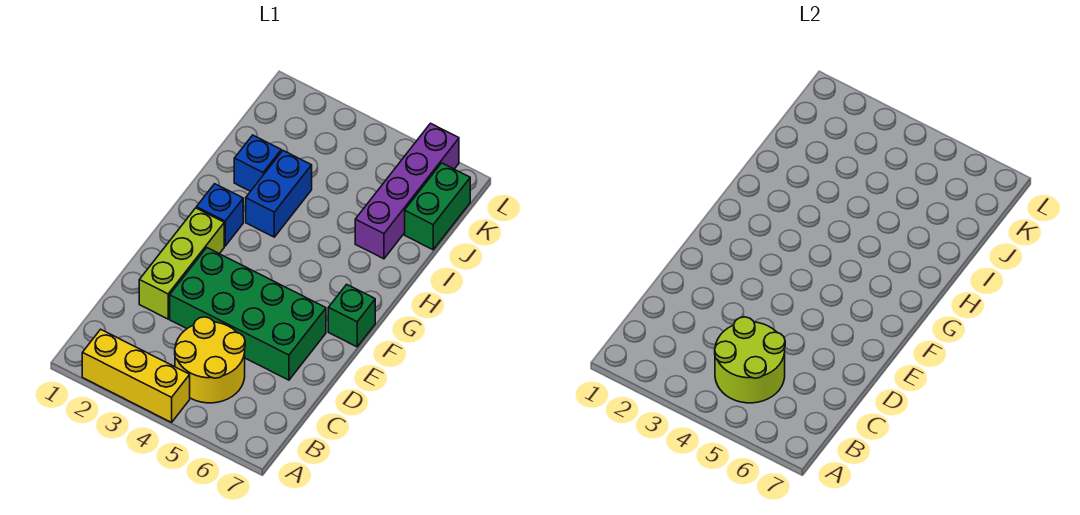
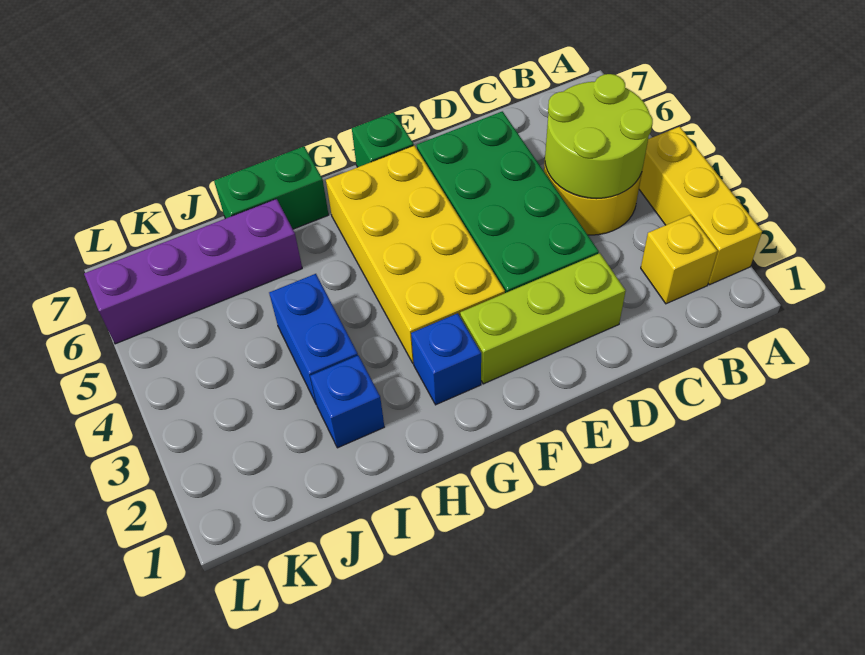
none -> yellow 1x1 brick [641,215,718,304]
none -> yellow 2x4 brick [326,145,505,363]
blue 1x2 brick [246,151,312,237] -> blue 1x2 brick turned to [269,274,358,405]
green 1x2 brick [405,163,470,250] -> green 1x2 brick moved to [214,146,329,229]

